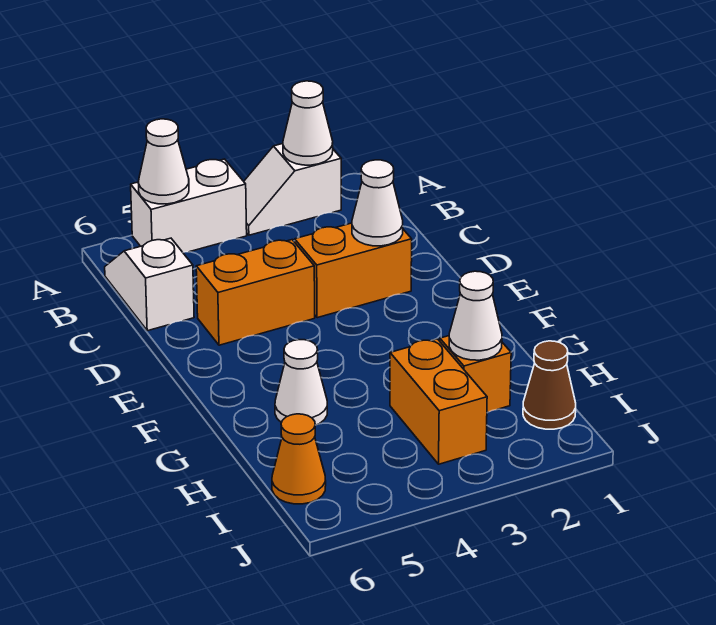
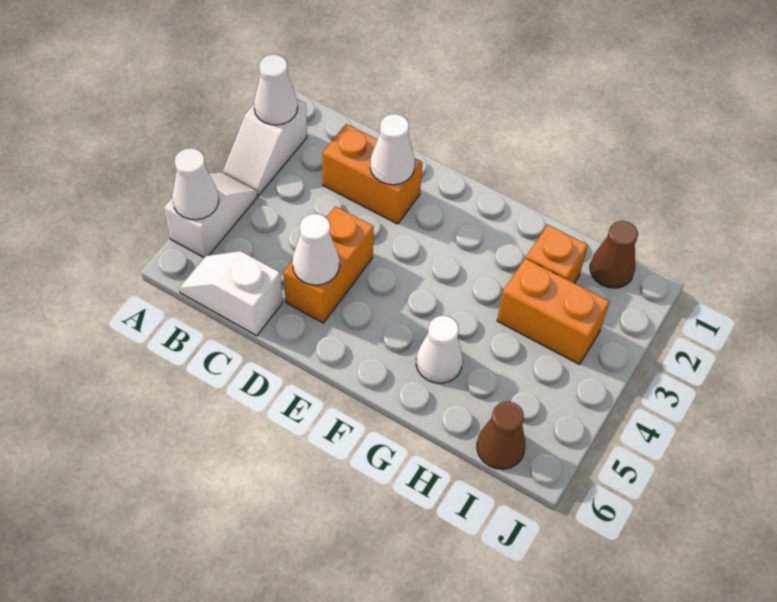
white 1x2 brick [131,159,247,252] -> white 1x2 slope [164,172,258,257]
orange 1x2 brick [295,223,412,318] -> orange 1x2 brick turned to [322,124,423,224]
white 1x1 cone [449,271,502,360] -> white 1x1 cone moved to [292,214,339,285]
orange 1x1 cone [272,414,326,504] -> brown 1x1 cone [477,402,525,469]

